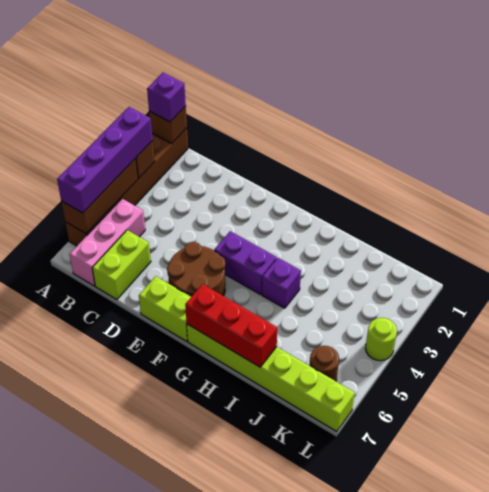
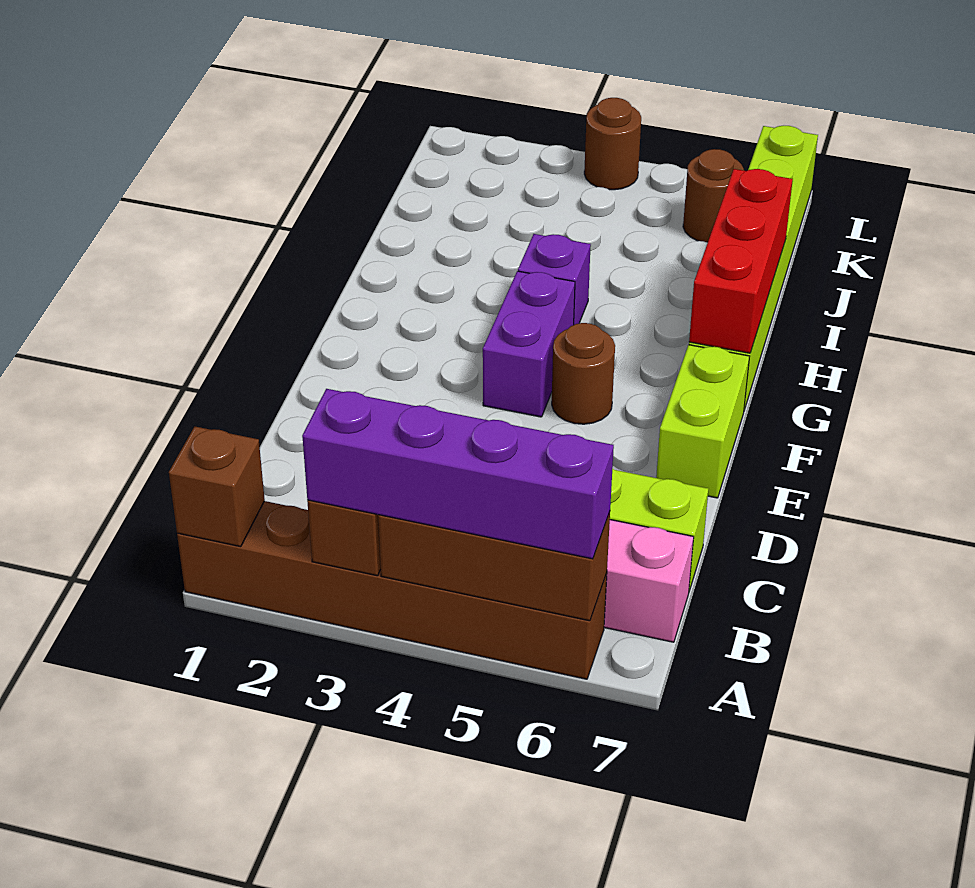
purple 1x1 brick [147,72,186,122] -> none
brown 2x2 round brick [167,242,226,297] -> brown 1x1 round brick [552,323,615,424]
lime 1x1 round brick [365,318,397,361] -> brown 1x1 round brick [584,98,641,190]

